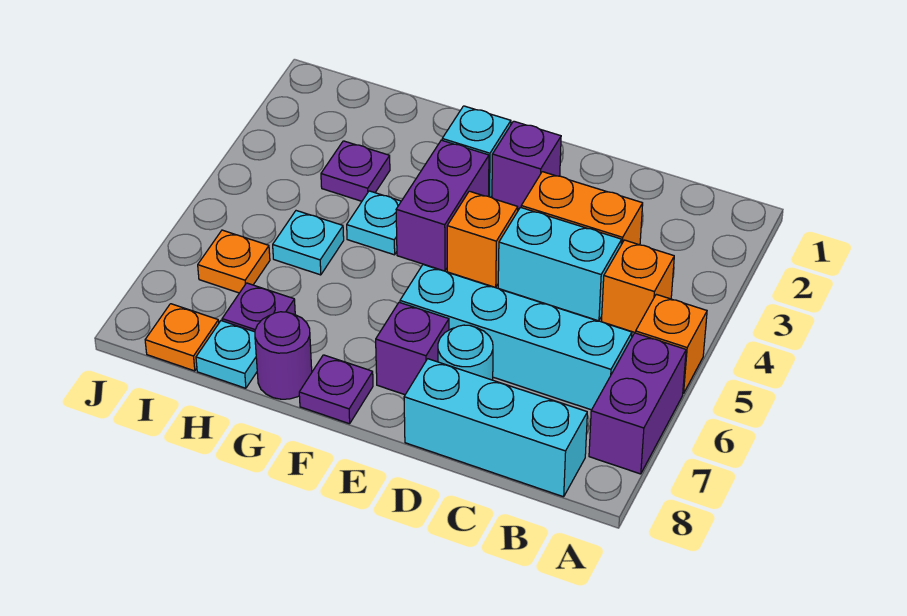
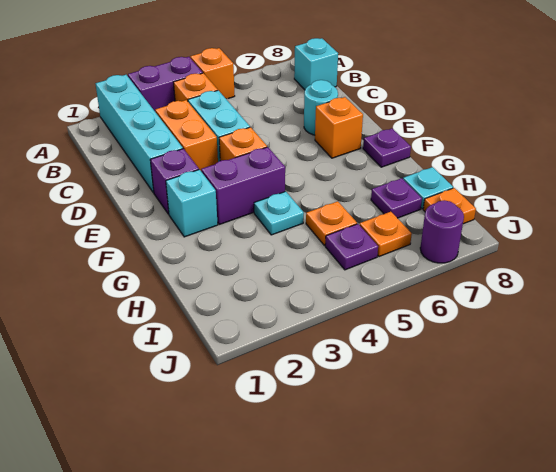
purple 1x2 brick [589,333,686,474] -> purple 1x2 brick moved to [128,57,203,111]
cyan 1x4 brick [400,264,632,410] -> cyan 1x4 brick moved to [96,75,183,193]
cyan 1x3 brick [404,359,587,497] -> cyan 1x1 brick [294,38,338,90]
purple 1x1 brick [376,302,449,395] -> orange 1x1 brick [315,97,363,158]
purple 1x1 round brick [255,312,312,399] -> purple 1x1 round brick moved to [420,200,464,263]
purple 1x1 plate [321,141,390,201] -> purple 1x1 plate moved to [325,224,378,270]
cyan 1x1 plate [273,211,344,275] -> orange 1x1 plate [306,201,357,246]

